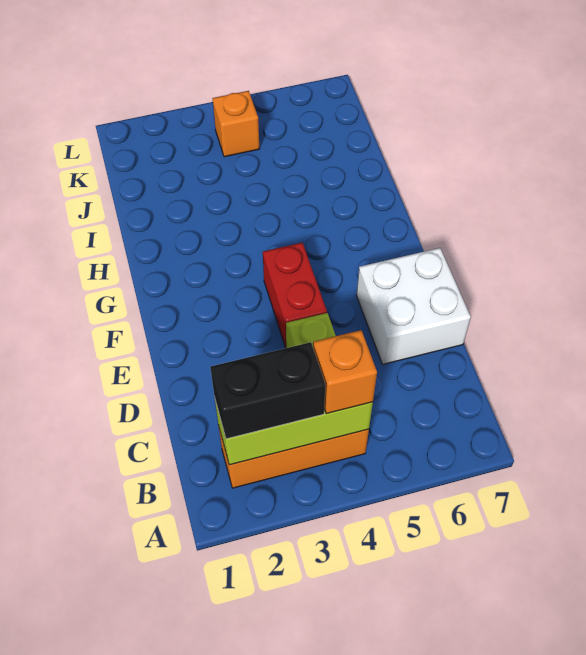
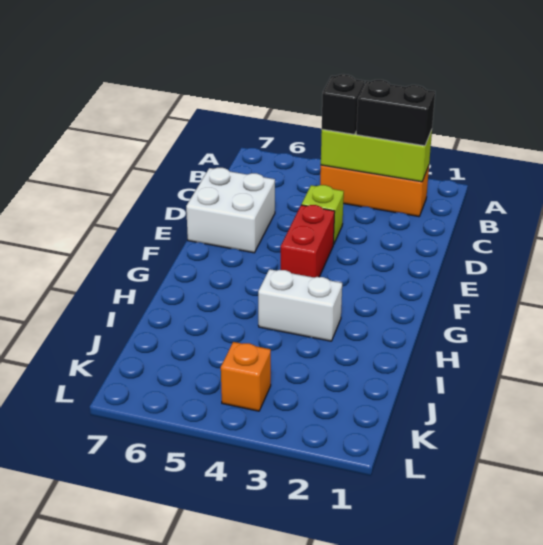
orange 1x1 brick [313,330,377,414] -> black 1x1 brick [322,74,364,134]
none -> white 1x2 brick [258,269,342,341]

